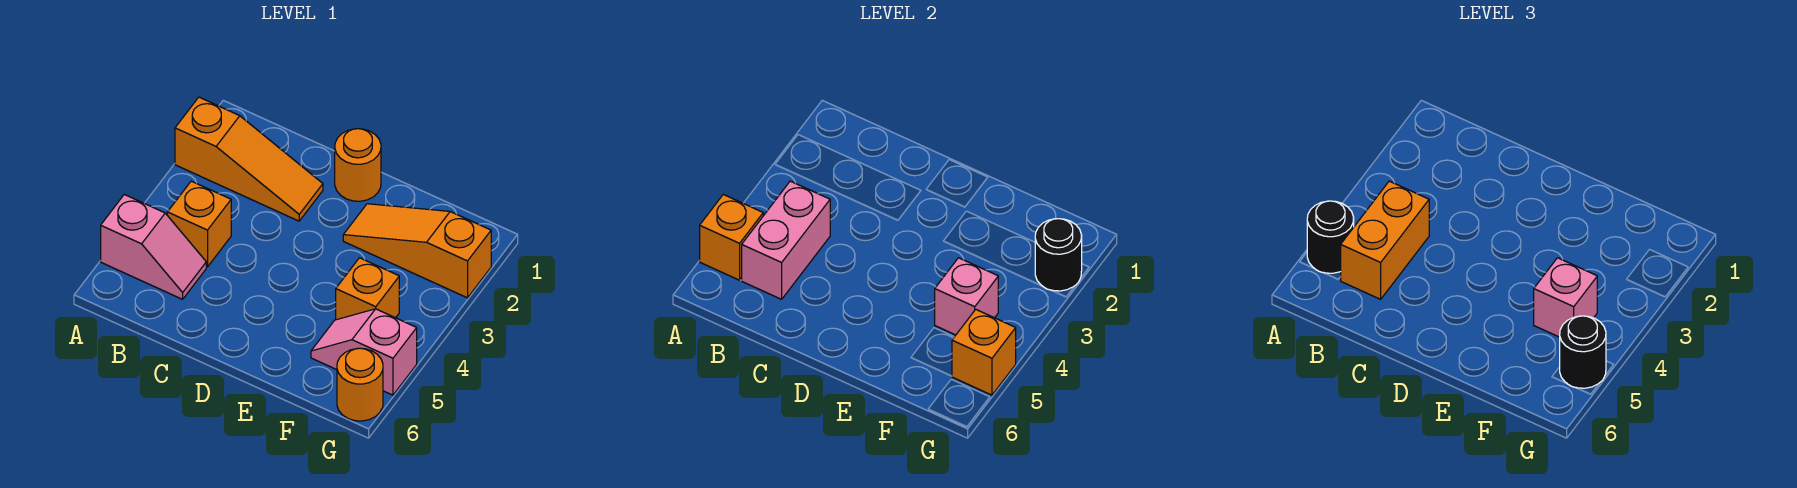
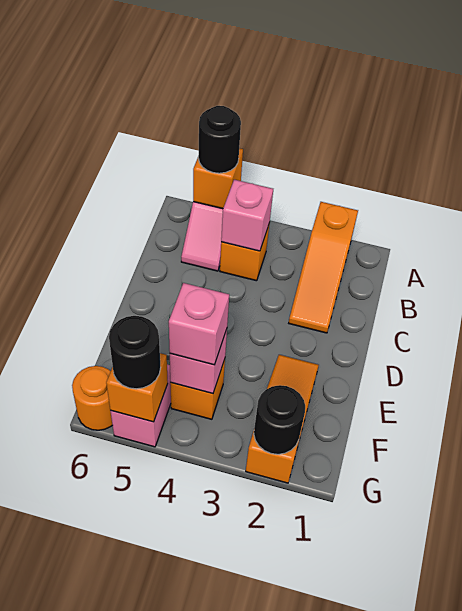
pink 1x2 brick [741,181,830,299] -> pink 1x1 brick [221,180,273,251]
orange 1x2 brick [1341,181,1429,299] -> none
orange 1x1 round brick [335,129,381,201] -> none

